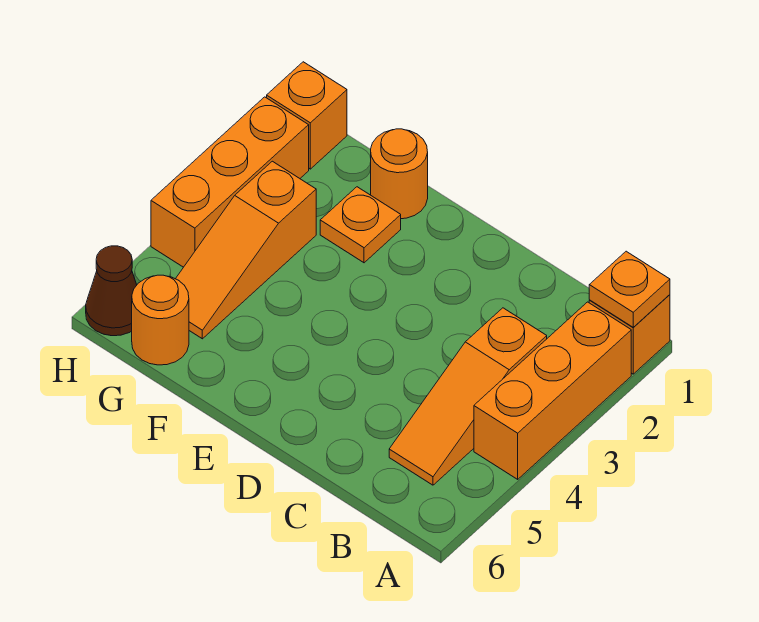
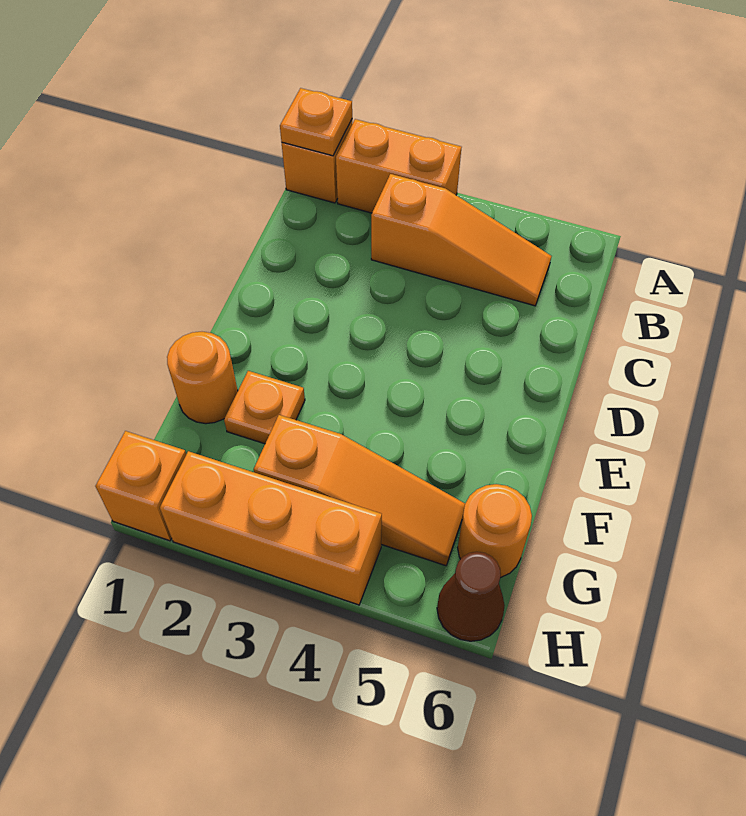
orange 1x3 brick [474,302,631,479] -> orange 1x2 brick [336,119,461,213]

